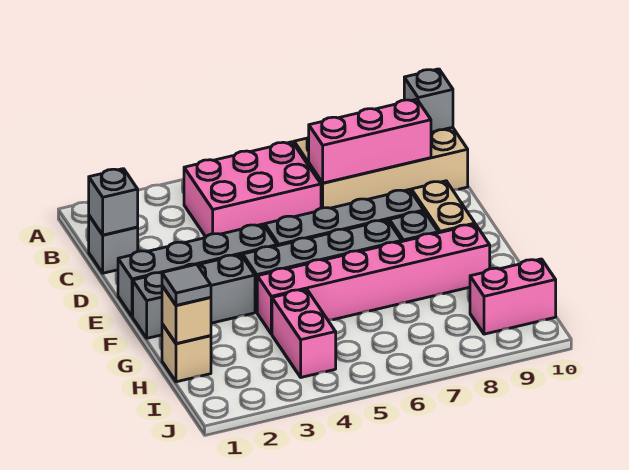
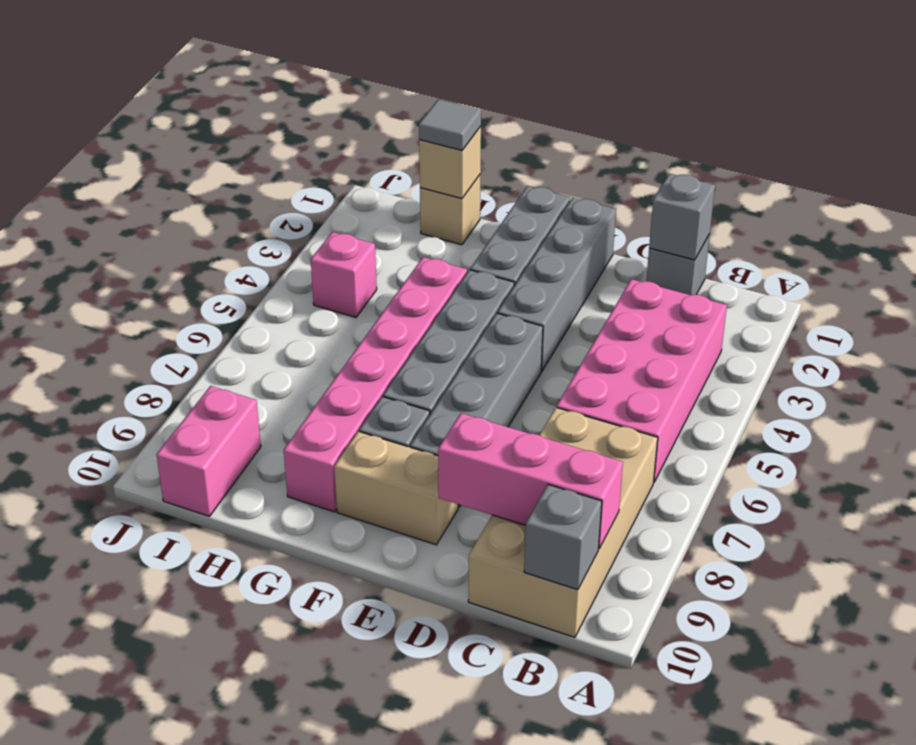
pink 2x3 brick [184,142,321,237] -> pink 2x4 brick [557,279,727,482]
pink 1x3 brick [309,99,431,183] -> pink 1x3 brick turned to [438,413,623,548]
pink 1x2 brick [272,289,336,377] -> pink 1x1 brick [311,232,377,317]

